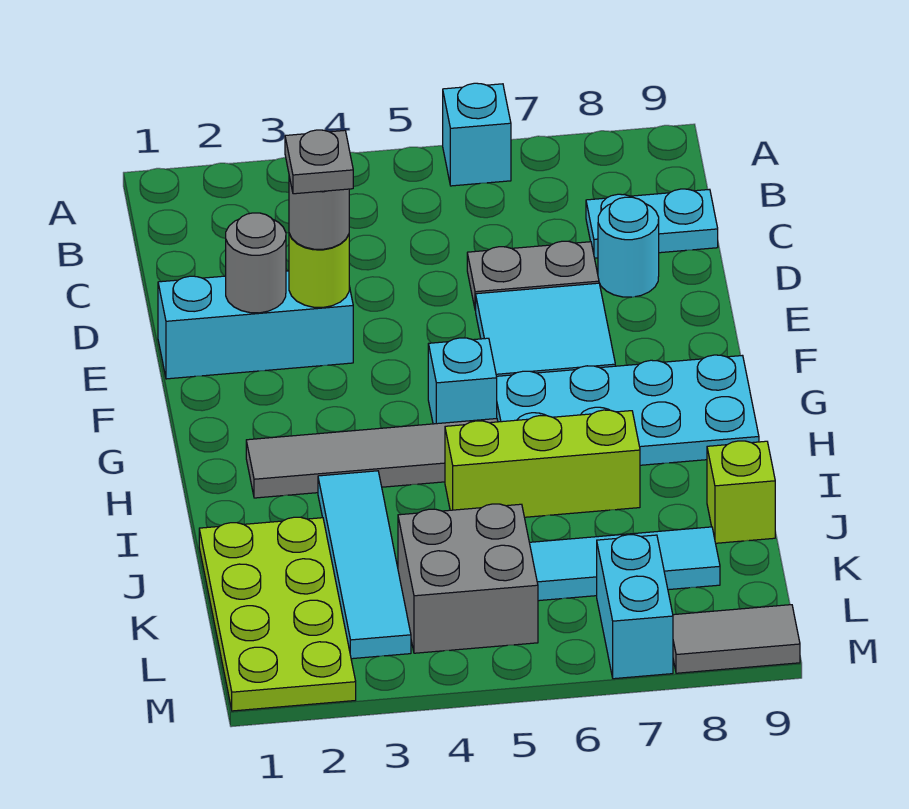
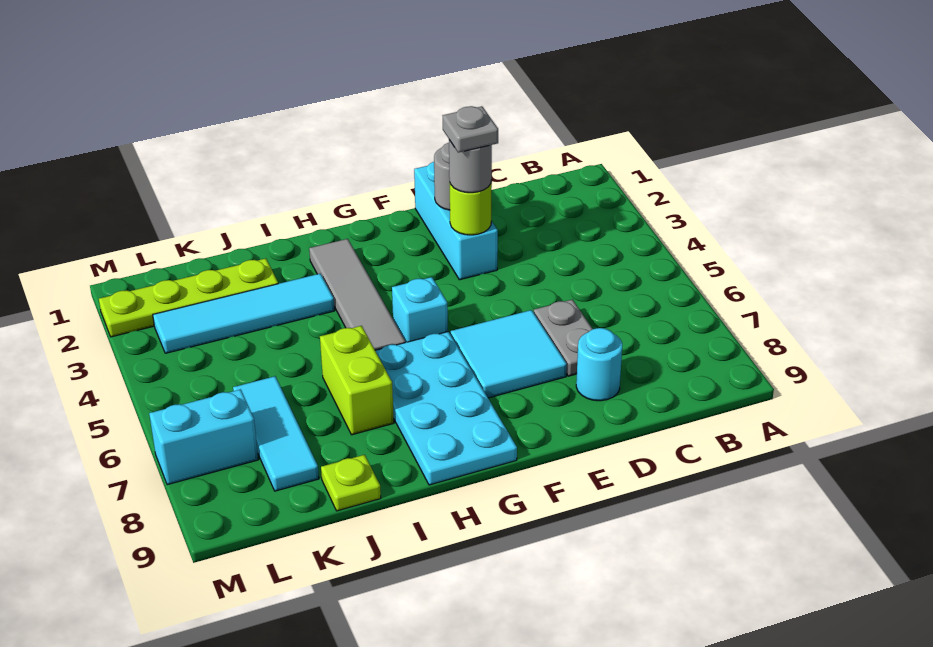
cyan 1x1 brick [443,83,511,186] -> none
cyan 1x2 plate [586,189,718,258] -> none
lime 1x3 brick [445,410,640,517] -> lime 1x2 brick [320,326,394,435]
lime 2x4 plate [199,517,356,711] -> lime 1x4 plate [99,258,278,337]
lime 1x1 brick [707,441,775,543] -> lime 1x1 plate [321,455,381,511]
grey 2x2 brick [398,504,538,653] -> none
grey 1x2 tile [673,605,800,673] -> none

